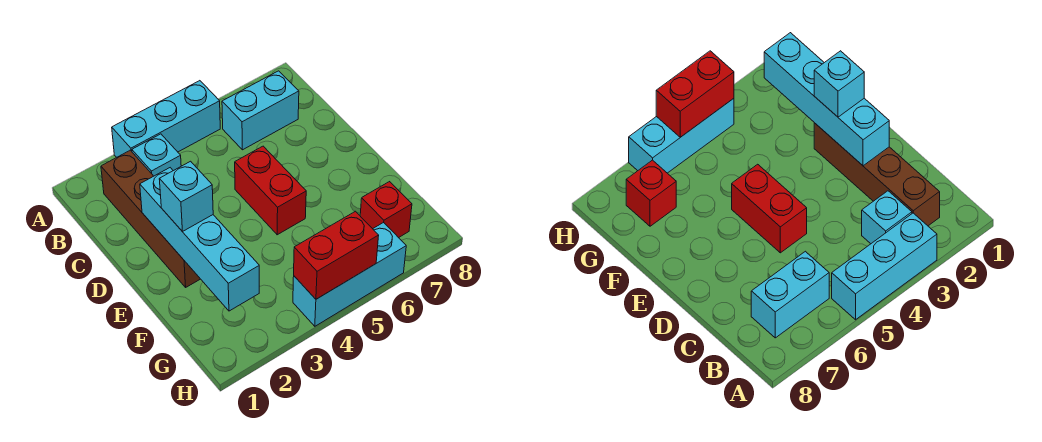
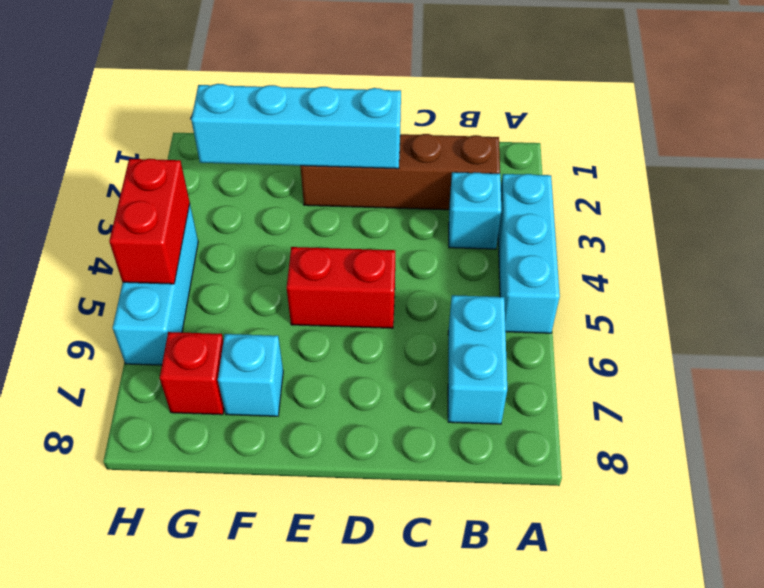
cyan 1x1 brick [159,161,213,232] -> cyan 1x1 brick moved to [218,334,283,416]

